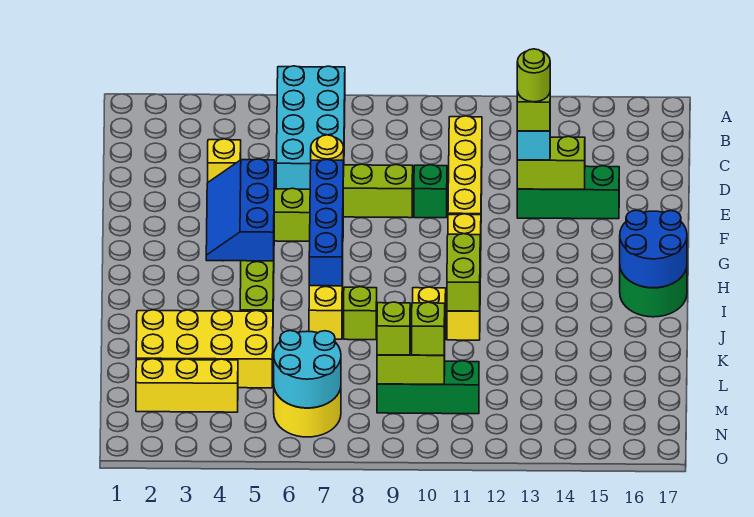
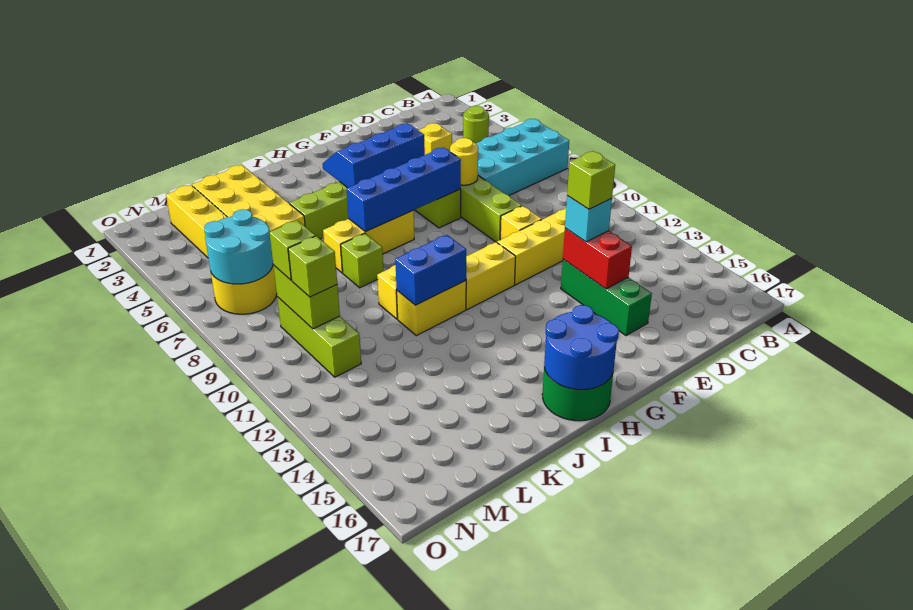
green 1x1 brick [414,165,447,218] -> yellow 1x1 brick [500,206,542,240]
lime 1x2 brick [517,136,585,189] -> red 1x2 brick [563,228,632,289]
lime 1x1 round brick [517,49,550,102] -> lime 1x1 round brick moved to [463,106,489,143]
lime 1x2 brick [447,234,480,311] -> blue 1x2 brick [395,235,466,305]
green 1x3 brick [377,361,479,414] -> lime 1x3 brick [277,297,361,377]

